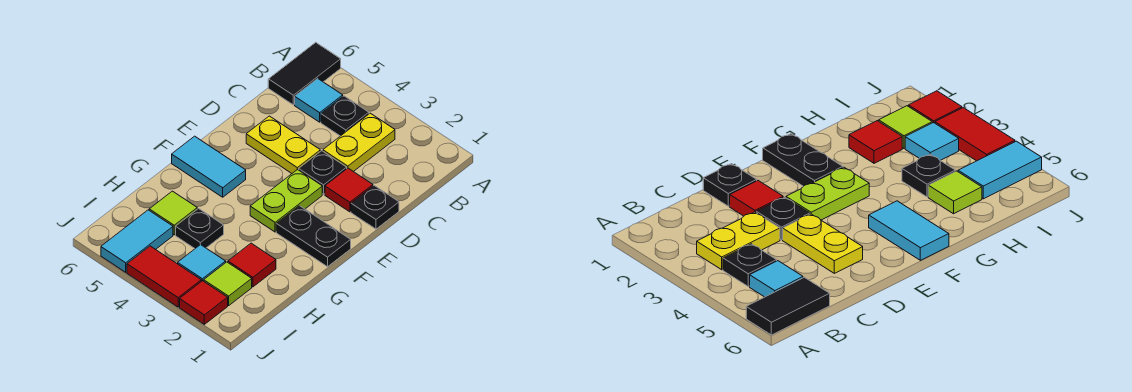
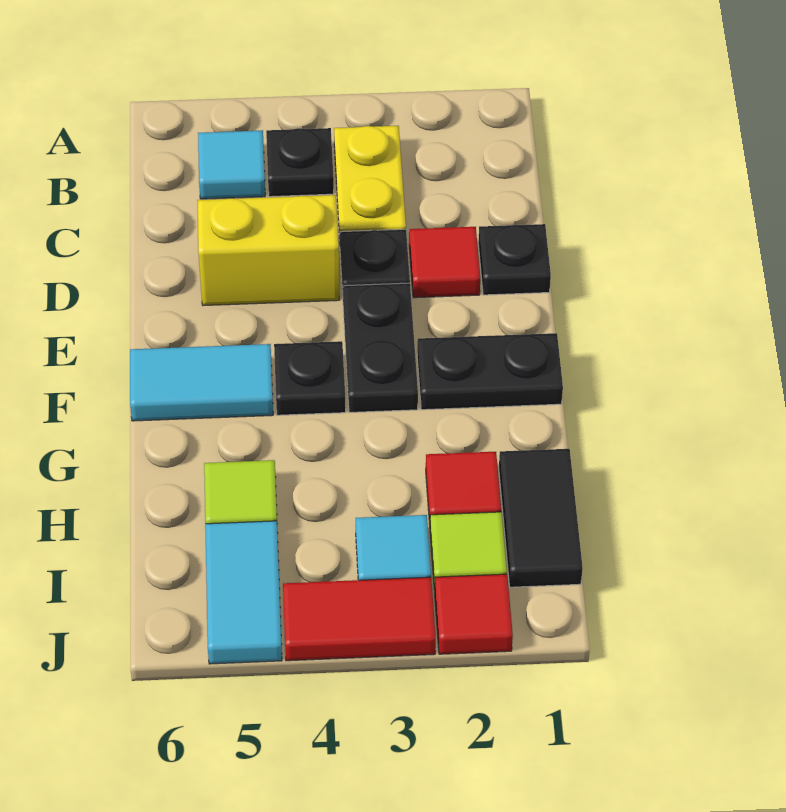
black 1x2 tile [268,42,341,105] -> black 1x2 tile moved to [499,449,583,587]
yellow 1x2 plate [246,116,320,173] -> yellow 1x2 brick [197,195,339,306]
lime 1x2 plate [250,169,322,232] -> black 1x2 plate [343,283,418,412]
black 1x1 plate [176,209,224,248] -> black 1x1 plate moved to [274,341,346,415]

